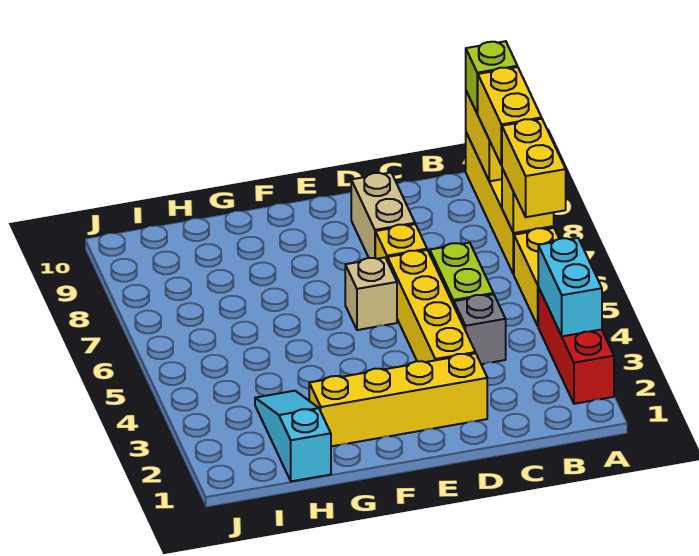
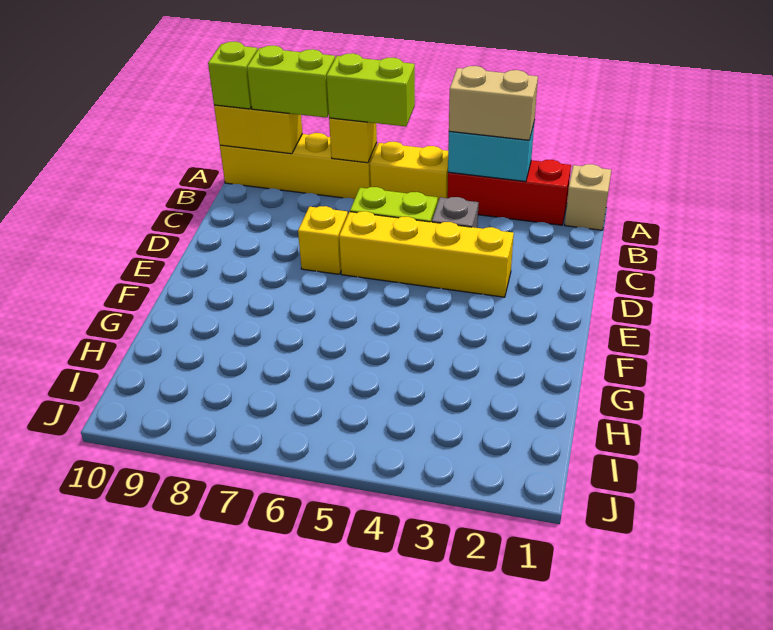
yellow 1x2 brick [502,119,566,217] -> lime 1x2 brick [326,53,415,127]
yellow 1x2 brick [478,67,542,165] -> lime 1x2 brick [247,45,335,118]
yellow 1x4 brick [309,353,487,446] -> none
tan 1x2 brick [351,173,415,258] -> tan 1x2 brick moved to [449,66,538,140]
tan 1x1 brick [345,257,397,330] -> tan 1x1 brick moved to [565,164,611,230]
cyan 1x3 slope [255,391,331,481] -> none

